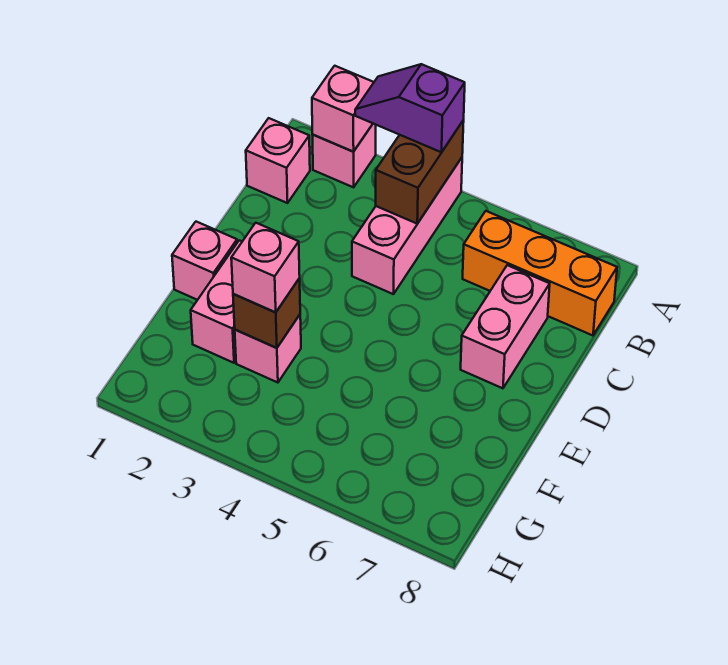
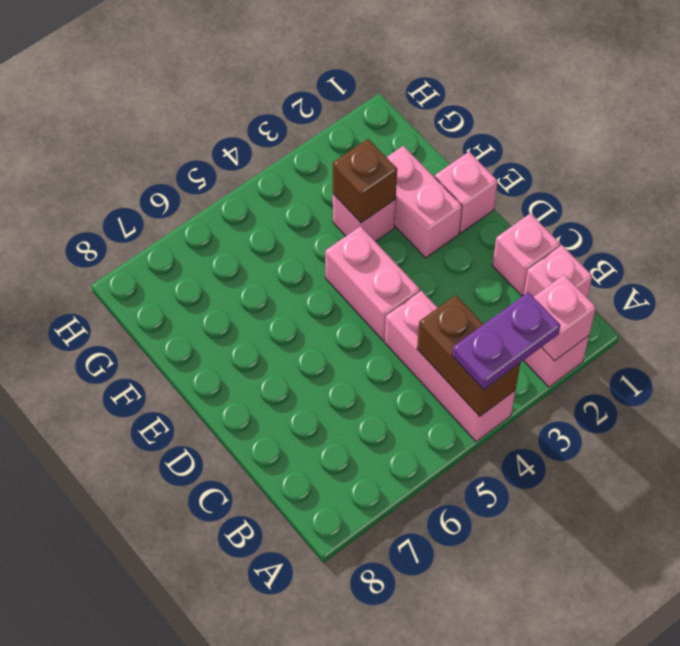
purple 1x2 slope [355,64,465,152] -> purple 1x2 plate [452,292,561,390]
orange 1x3 brick [463,211,617,335] -> none
pink 1x2 brick [461,265,550,388] -> pink 1x2 brick moved to [325,226,420,341]
pink 1x1 brick [231,223,300,312] -> pink 1x1 brick moved to [492,214,560,296]

